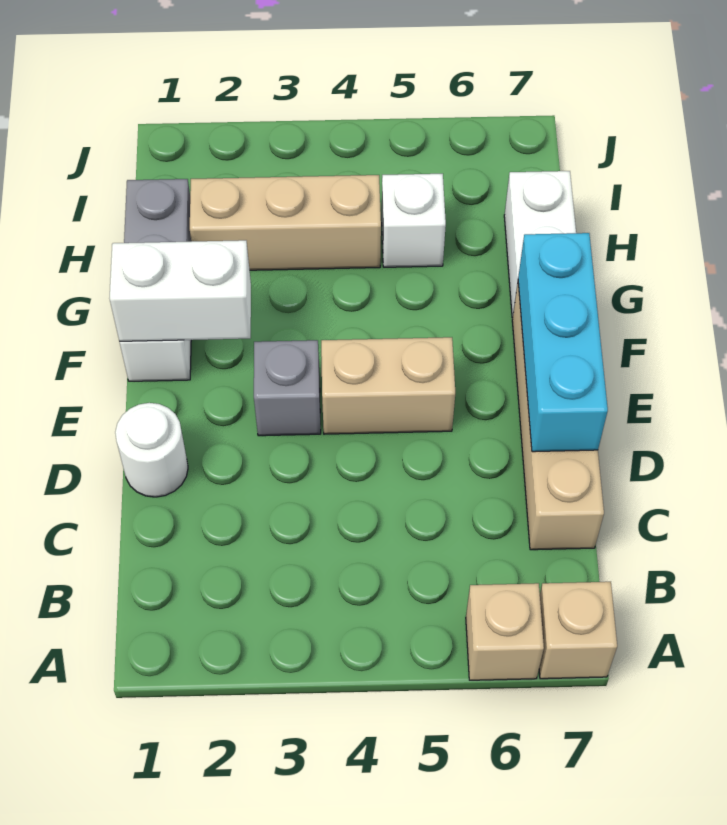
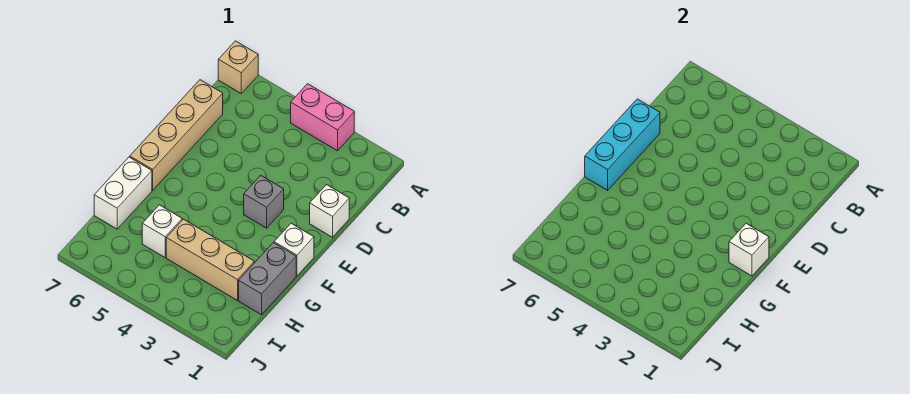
none -> pink 1x2 brick [291,84,354,151]
tan 1x1 brick [466,583,544,680] -> none
white 1x1 round brick [115,403,188,497] -> white 1x1 brick [310,185,349,237]
tan 1x2 brick [321,337,455,434] -> none
white 1x2 brick [109,240,251,341] -> white 1x1 brick [729,223,769,276]

